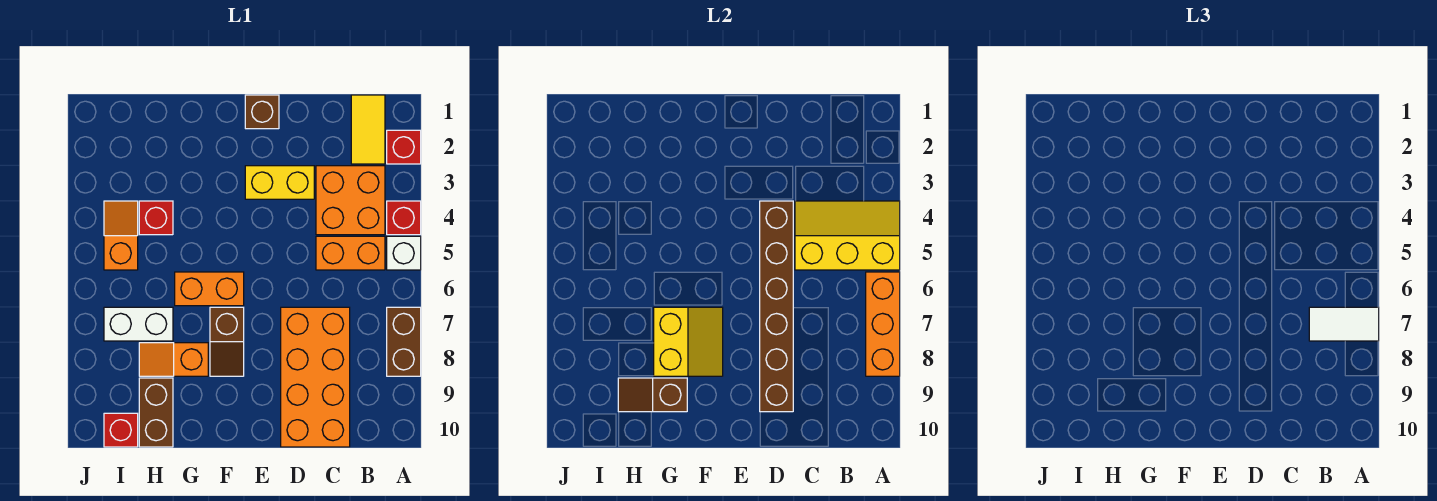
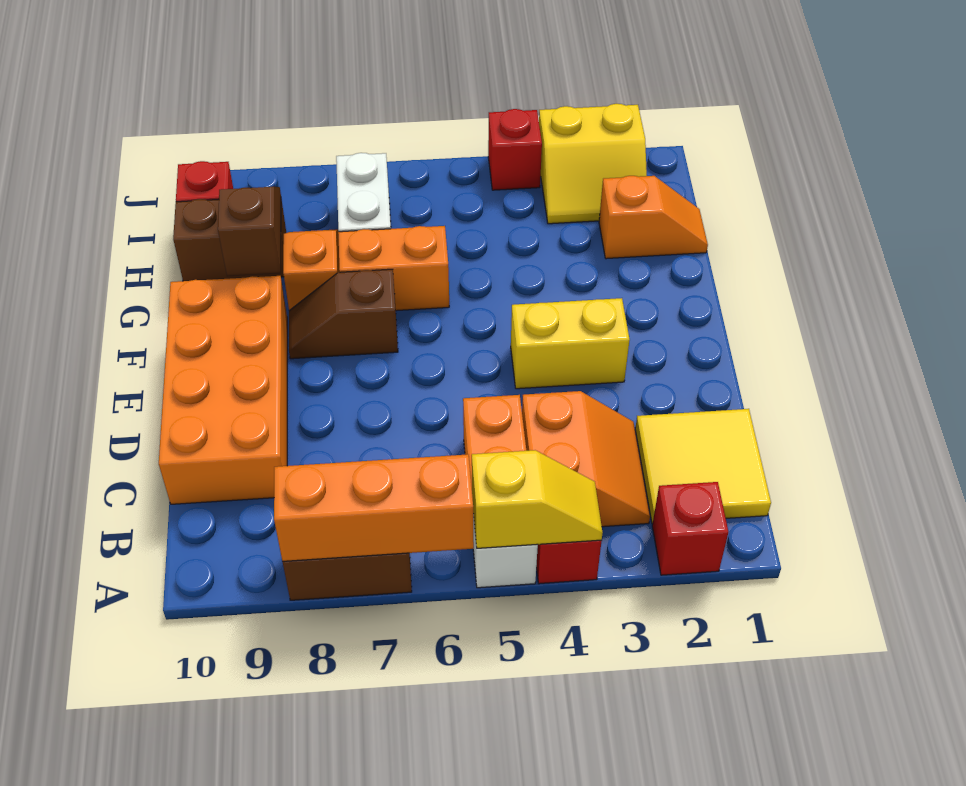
yellow 2x3 slope [795,201,900,270] -> yellow 1x2 slope [472,450,603,548]
white 1x2 tile [1309,307,1379,341] -> none
yellow 1x2 tile [351,95,385,164] -> yellow 2x2 tile [635,409,771,523]
orange 2x2 brick [316,166,385,235] -> orange 2x2 slope [522,391,650,527]
orange 2x4 brick [281,307,350,447] -> orange 2x4 brick turned to [159,276,287,504]
yellow 1x2 brick [245,166,314,199] -> yellow 1x2 brick turned to [511,298,630,389]
brown 1x6 brick [760,201,793,412] -> none
brown 1x1 brick [245,95,279,129] -> none
orange 1x2 brick [175,272,244,306] -> orange 1x2 brick turned to [338,226,449,311]
yellow 2x2 slope [654,307,723,376] -> yellow 2x2 slope moved to [539,104,647,224]
red 1x1 brick [139,201,173,235] -> red 1x1 brick moved to [488,109,542,190]
orange 1x2 slope [104,201,138,270] -> orange 1x2 slope moved to [599,176,708,259]

